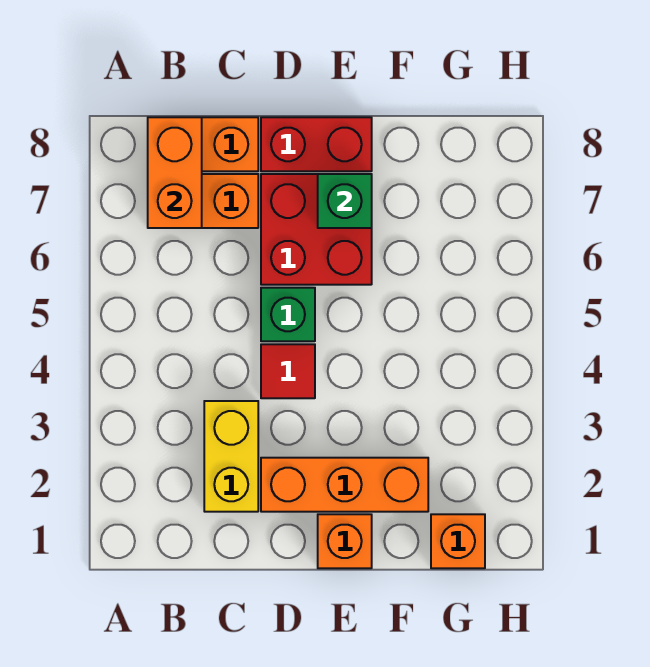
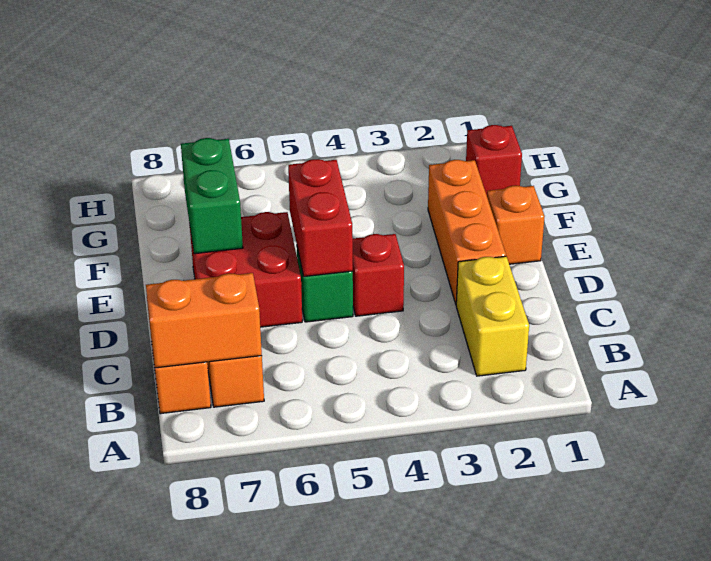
yellow 1x2 brick [204,401,258,512] -> yellow 1x2 brick turned to [456,256,529,376]
red 1x1 tile [261,344,315,398] -> red 1x1 brick [352,234,404,316]
red 1x2 brick [261,117,372,171] -> red 1x2 brick moved to [288,159,353,277]
green 1x1 brick [318,174,372,228] -> green 1x2 brick [181,138,243,254]
orange 1x1 brick [431,514,485,568] -> red 1x1 brick [466,125,522,195]

